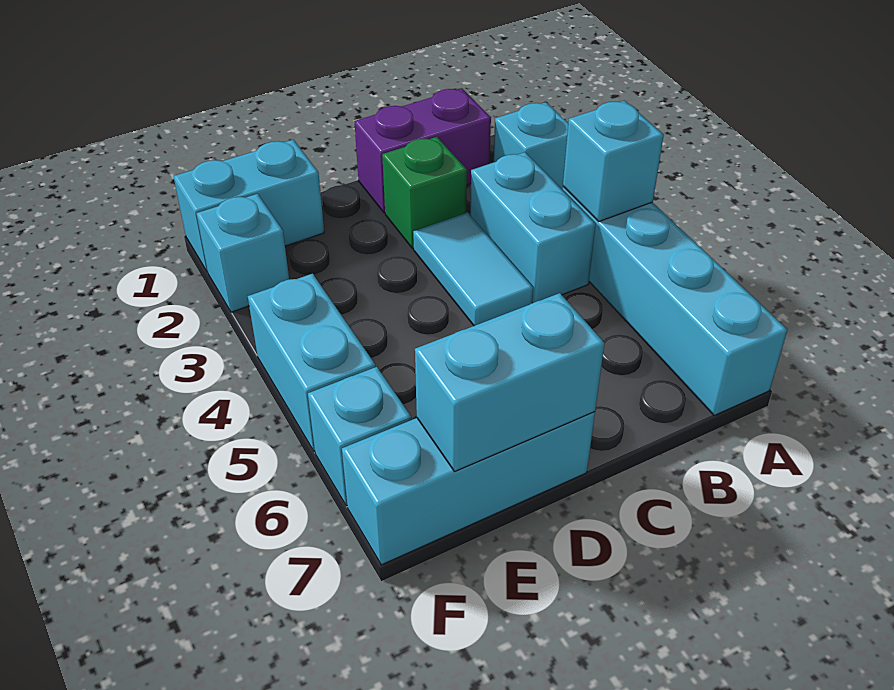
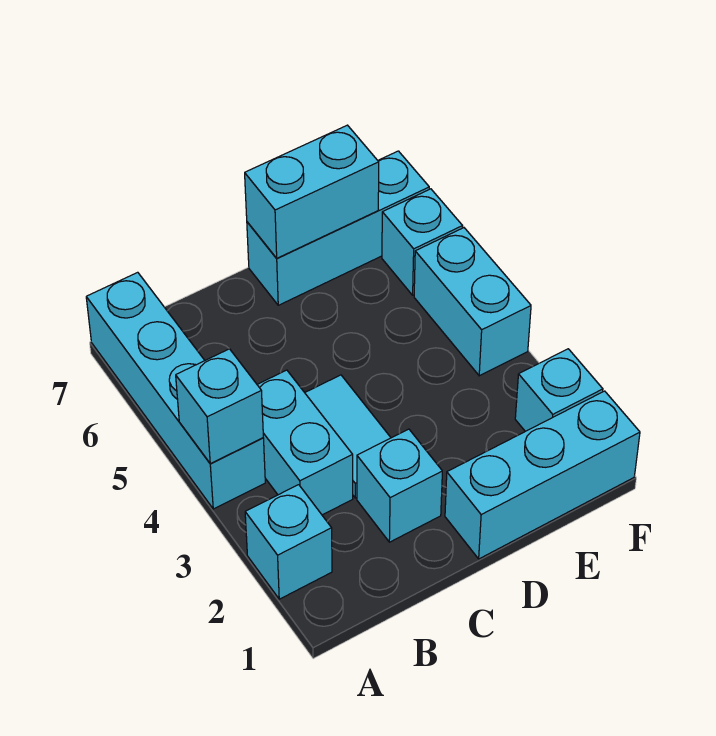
purple 1x2 brick [354,88,491,213] -> none
green 1x1 brick [382,137,467,249] -> cyan 1x1 brick [357,429,442,542]
cyan 1x2 brick [174,140,324,272] -> cyan 1x3 brick [445,391,640,559]

